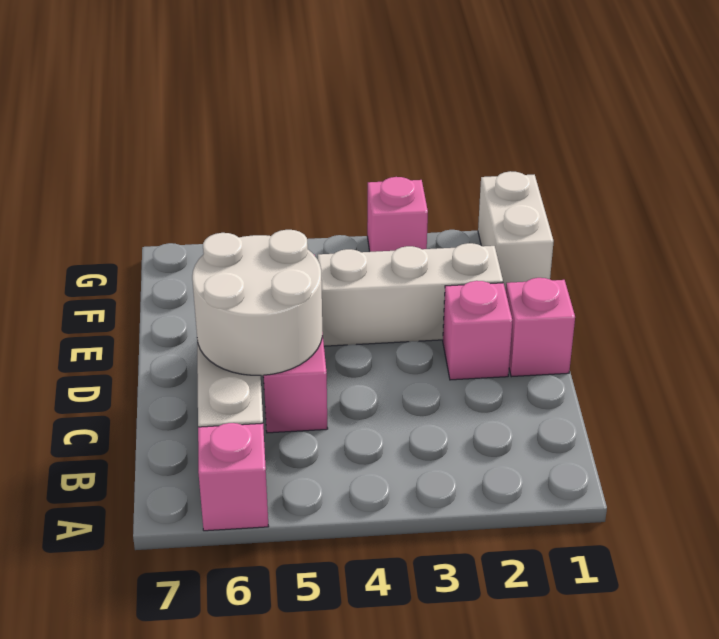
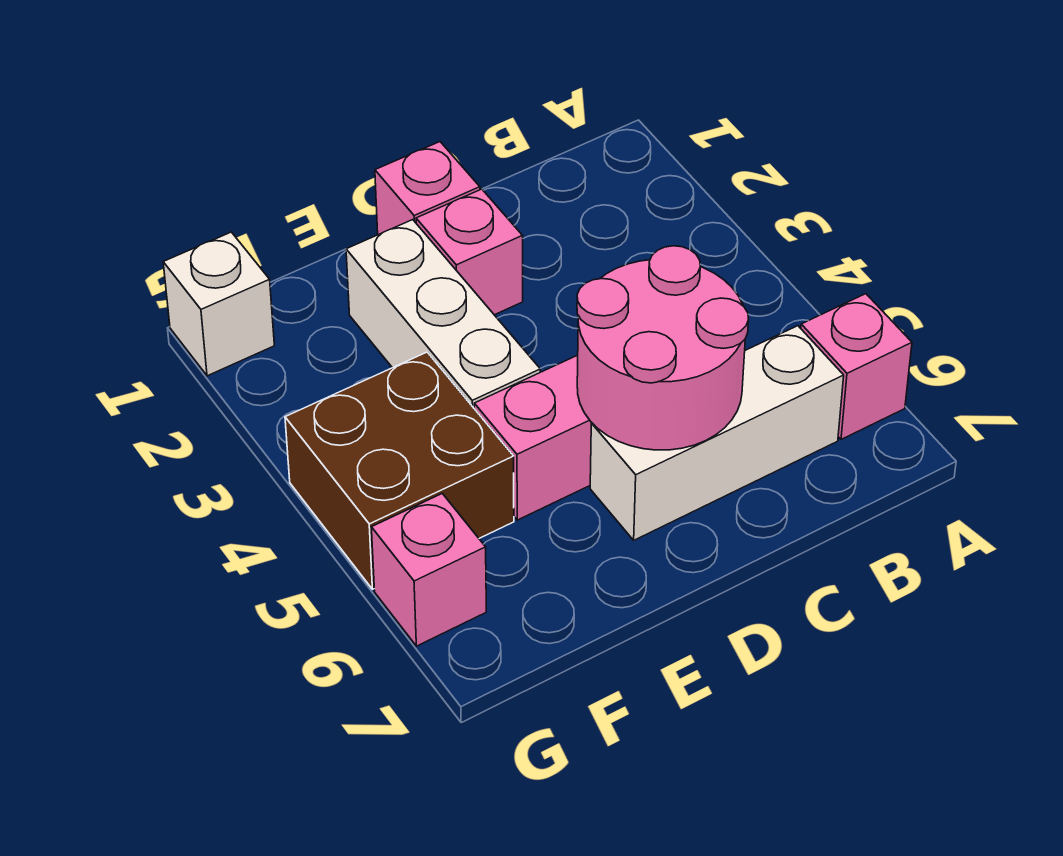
white 2x2 round brick [192,230,322,376] -> pink 2x2 round brick [577,246,749,450]
white 1x2 brick [478,171,554,291] -> white 1x1 brick [163,232,274,376]
none -> brown 2x2 brick [285,352,514,589]
pink 1x1 brick [367,177,428,252] -> pink 1x1 brick moved to [371,494,486,646]

